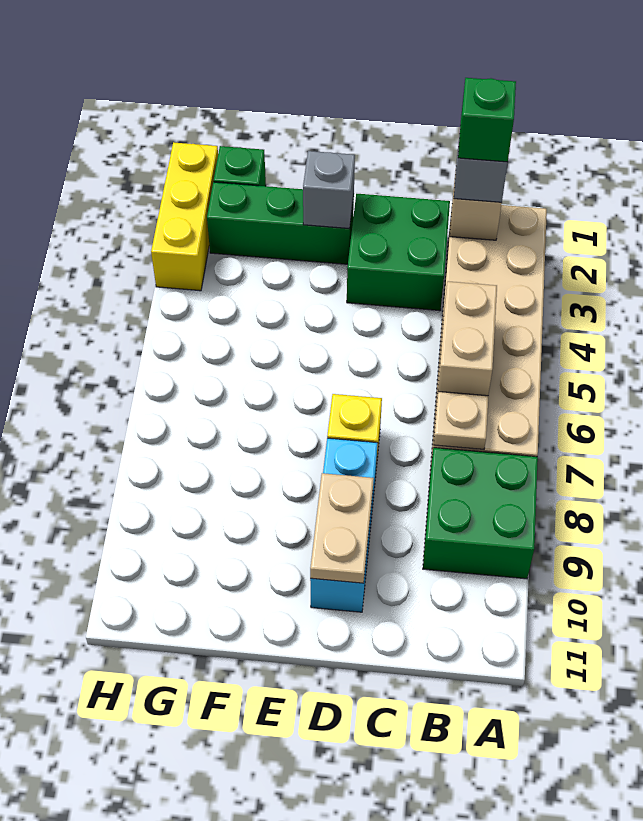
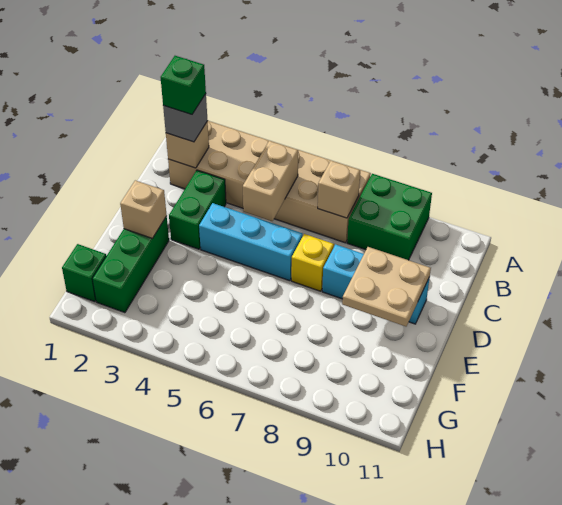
tan 1x2 brick [437,281,497,396] -> tan 1x2 brick turned to [243,141,298,221]
tan 1x1 plate [434,392,488,449] -> tan 1x1 brick [318,161,360,218]
green 2x2 brick [347,194,450,311] -> green 1x2 brick [169,170,226,249]
none -> cyan 1x3 brick [199,203,303,281]
tan 1x2 plate [310,473,374,583] -> tan 2x2 plate [342,247,431,326]
grey 1x1 brick [303,151,355,229] -> tan 1x1 brick [120,180,167,238]
yellow 1x3 brick [151,142,218,291] -> none

